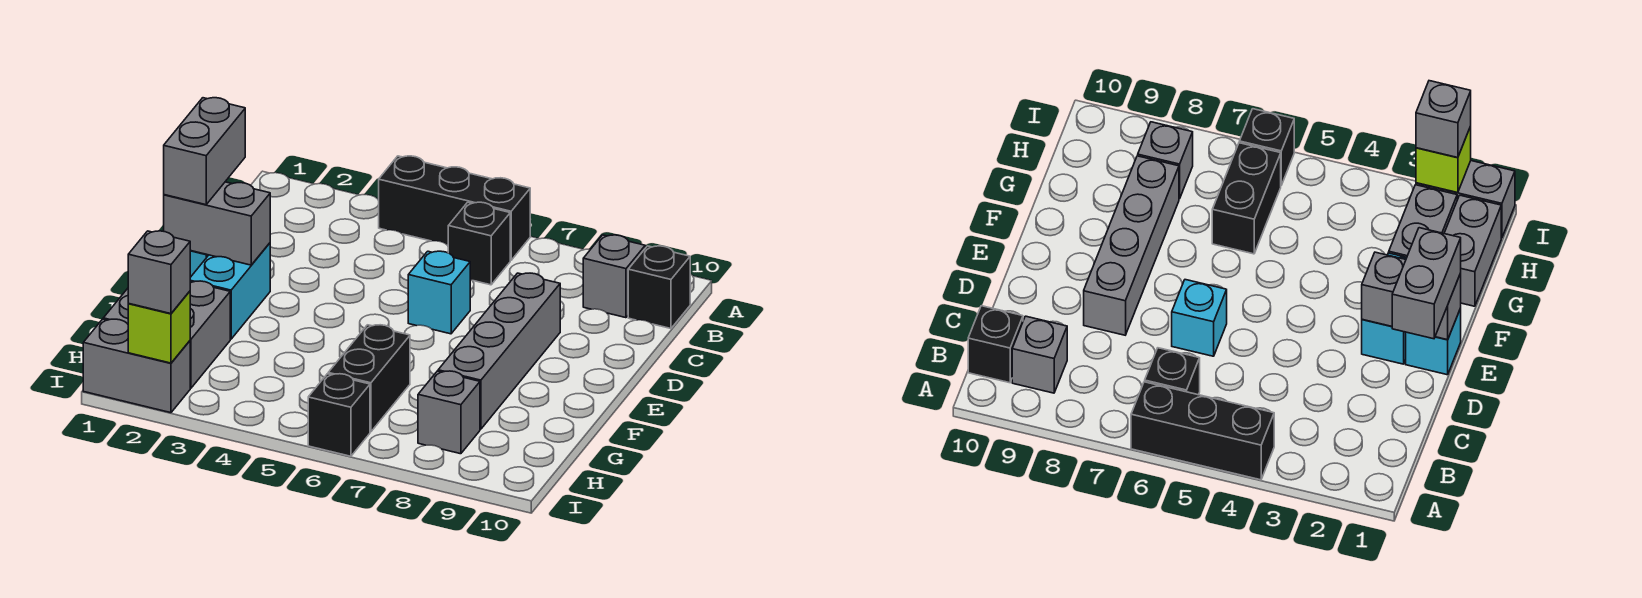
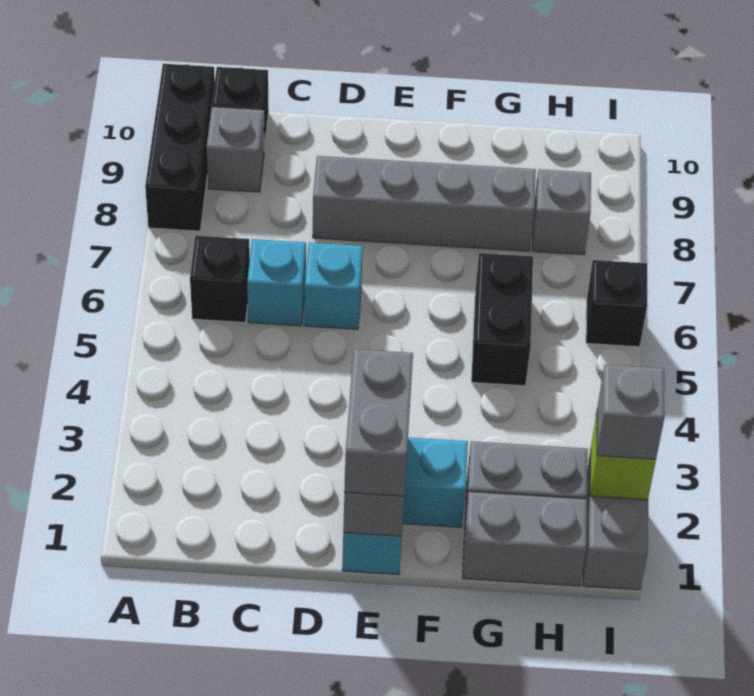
black 1x3 brick [379,156,530,260] -> black 1x3 brick moved to [145,64,215,231]
none -> cyan 1x1 brick [247,239,306,326]
grey 1x2 brick [164,98,245,205] -> grey 1x2 brick turned to [344,349,413,496]
black 1x2 brick [328,325,410,432] -> black 1x2 brick turned to [471,253,533,386]

